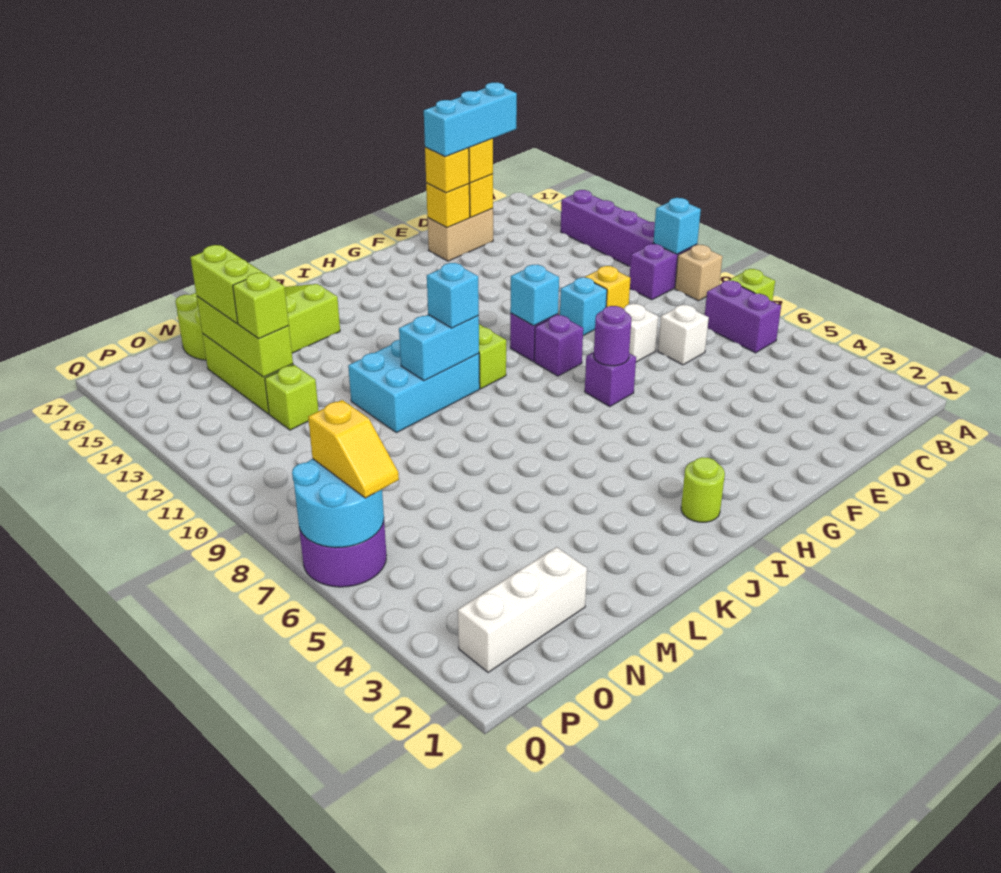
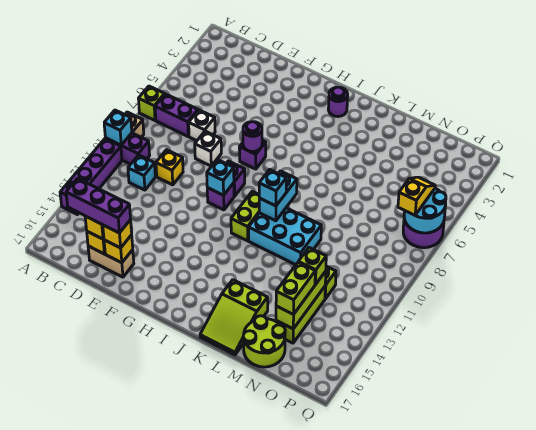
purple 1x2 brick [705,281,781,353] -> purple 1x2 brick turned to [155,94,198,136]
cyan 1x3 brick [424,83,517,157] -> purple 1x3 brick [66,178,131,233]
cyan 1x1 brick [560,278,607,336] -> cyan 1x1 brick moved to [128,155,155,190]
lime 1x1 round brick [681,457,725,522] -> purple 1x1 round brick [328,87,348,117]
cyan 1x2 brick [399,314,479,381] -> cyan 1x2 brick turned to [259,171,297,221]
white 1x3 brick [458,547,587,672] -> none

